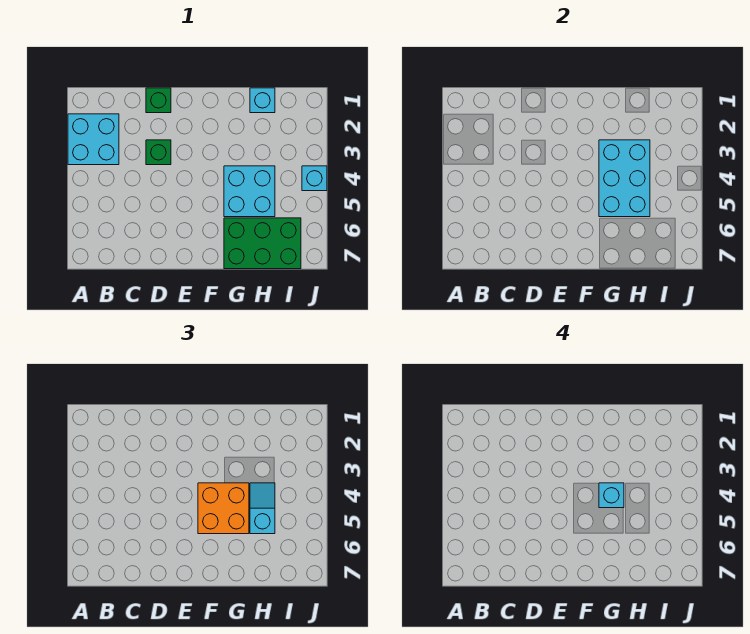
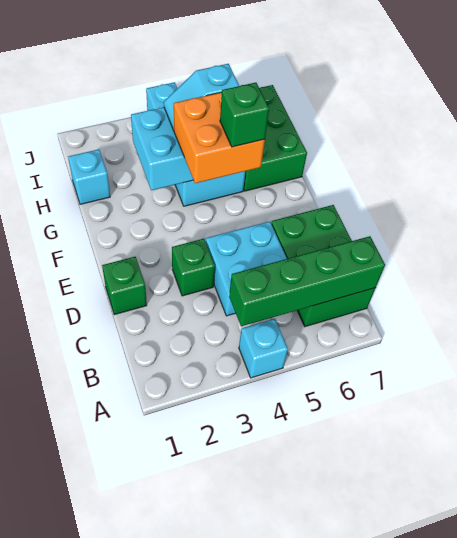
cyan 2x2 brick [68,114,119,165] -> cyan 2x2 brick moved to [205,221,287,316]
none -> green 1x4 brick [229,236,385,326]
none -> green 2x3 brick [271,205,375,327]
none -> green 1x1 brick [220,83,269,147]
cyan 1x1 brick [599,483,624,508] -> cyan 1x1 brick moved to [239,319,288,378]

